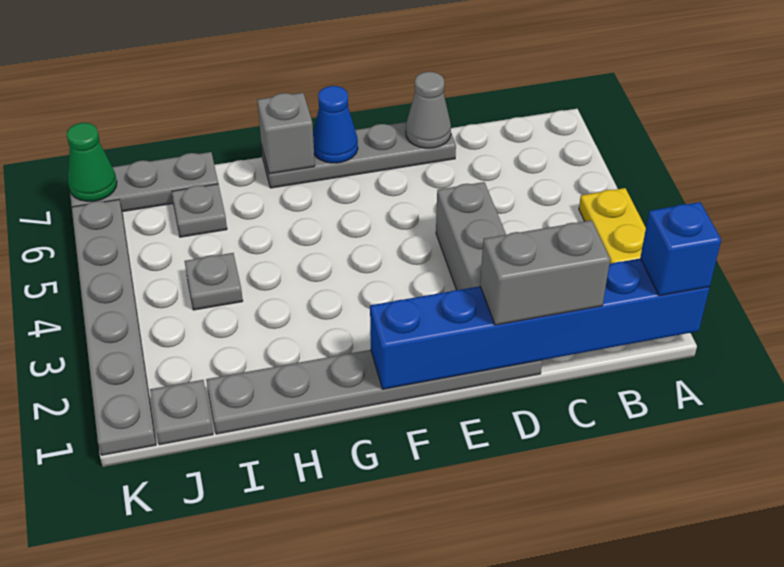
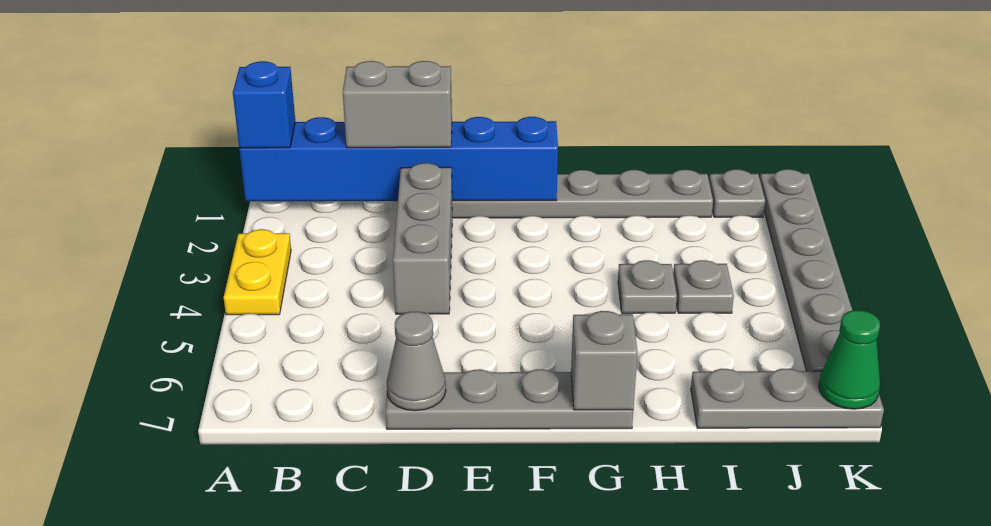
blue 1x1 cone [313,86,358,163] -> none
grey 1x1 plate [172,184,227,237] -> grey 1x1 plate moved to [618,260,677,314]

